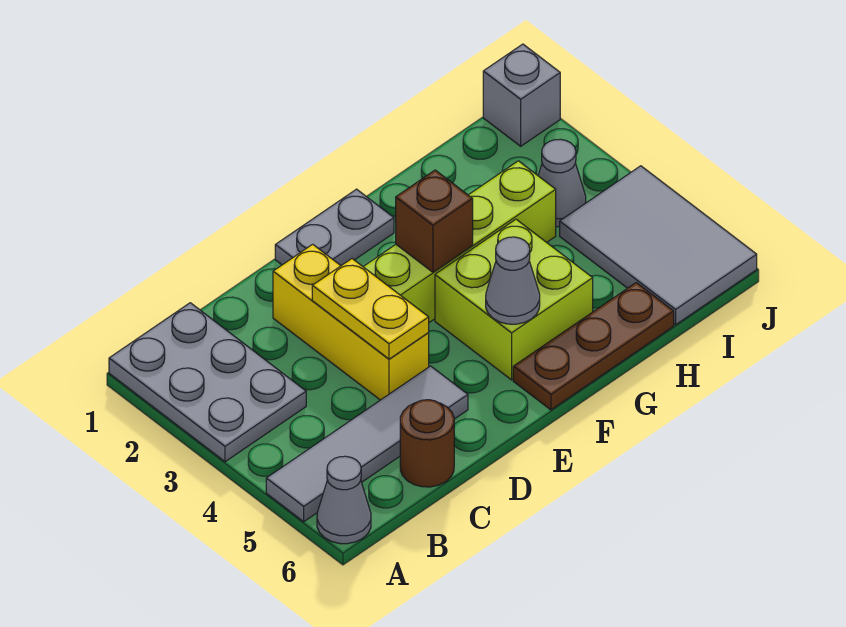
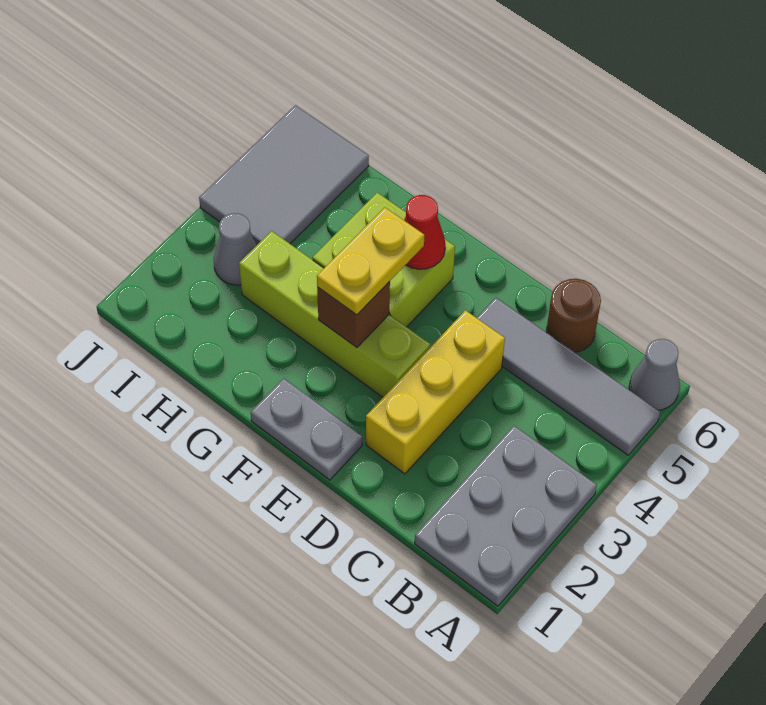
yellow 1x2 plate [312,259,429,359] -> yellow 1x2 plate moved to [317,207,424,315]
grey 1x1 cone [486,237,540,324] -> red 1x1 cone [404,195,445,269]
brown 1x3 plate [513,283,674,410] -> none
grey 1x1 brick [483,44,560,146] -> none

